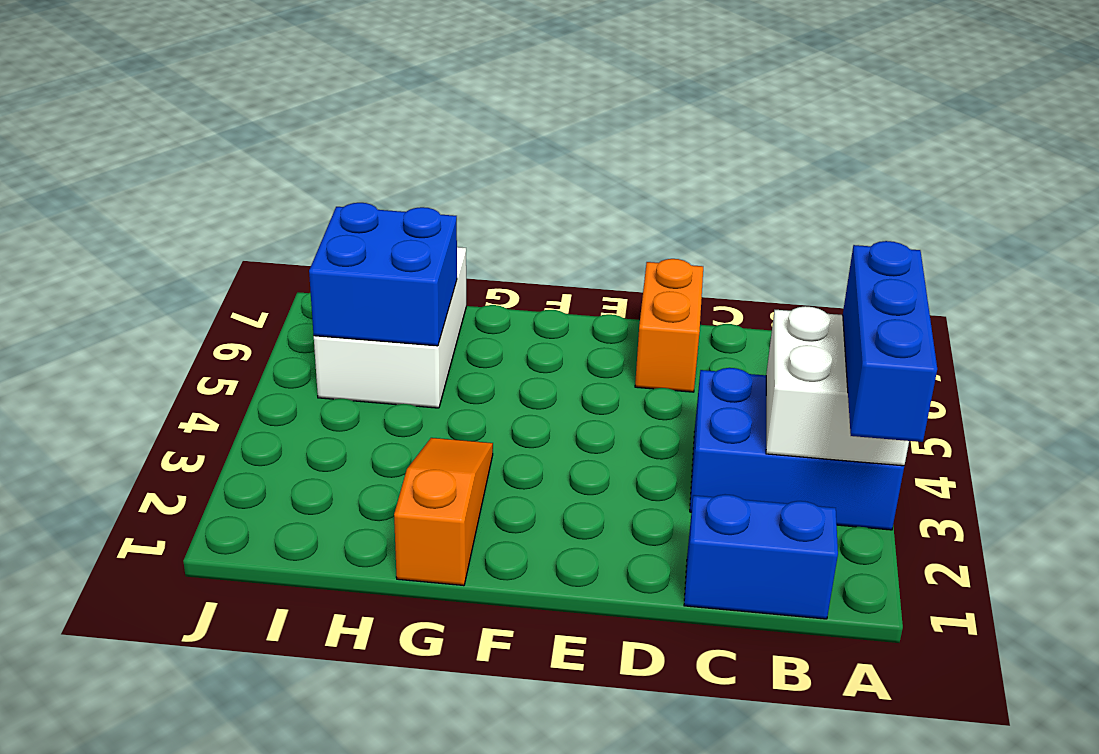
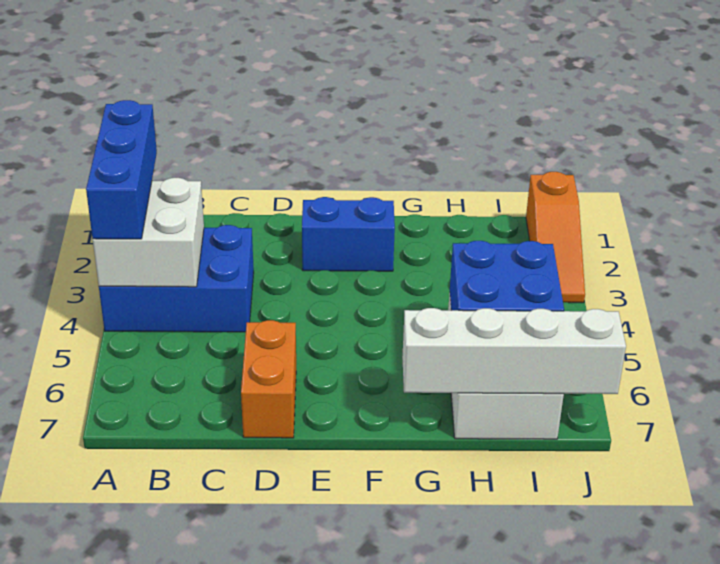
blue 1x2 brick [684,494,838,619] -> blue 1x2 brick moved to [302,197,395,271]
orange 1x3 slope [394,438,493,586] -> orange 1x3 slope moved to [526,172,585,303]
none -> white 1x4 brick [402,308,626,394]

